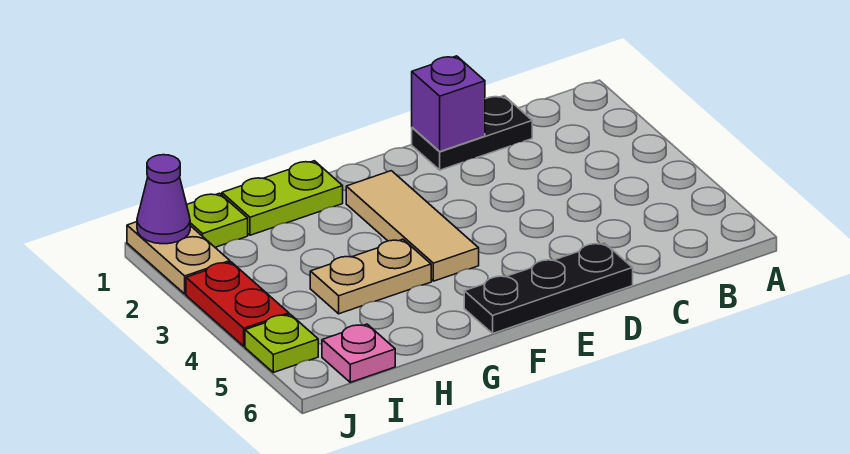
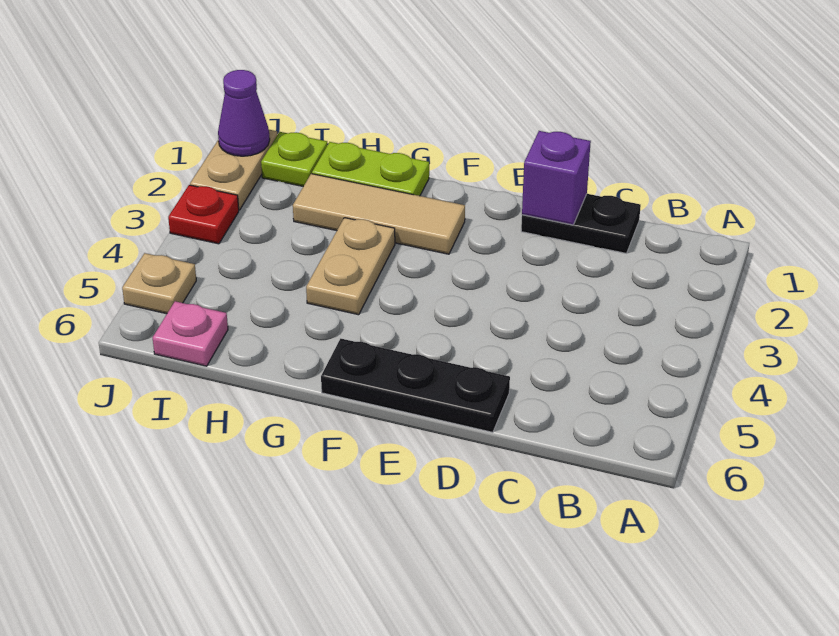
tan 1x3 tile [346,171,479,281] -> tan 1x3 tile turned to [293,174,465,254]
tan 1x2 plate [310,239,431,314] -> tan 1x2 plate turned to [306,218,395,315]
red 1x2 plate [186,262,289,346] -> red 1x1 plate [168,185,239,244]
lime 1x1 plate [245,314,318,372] -> tan 1x1 plate [122,253,196,314]

